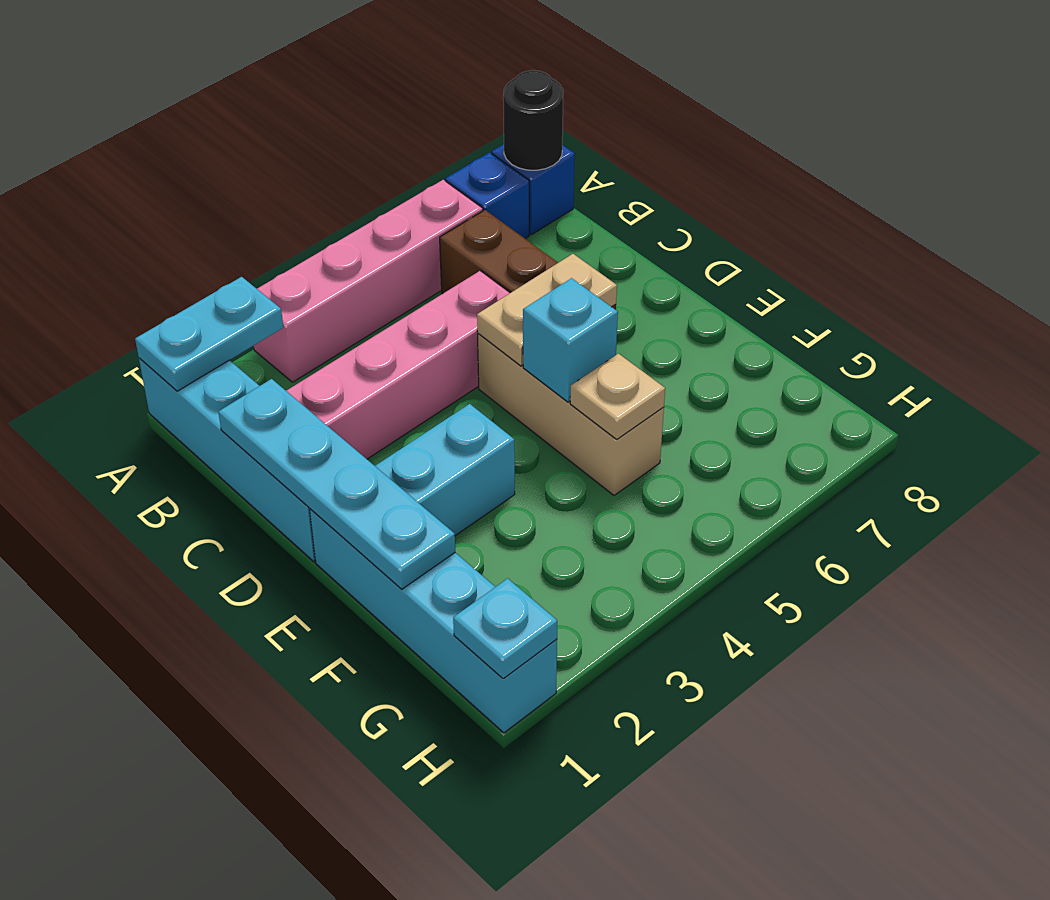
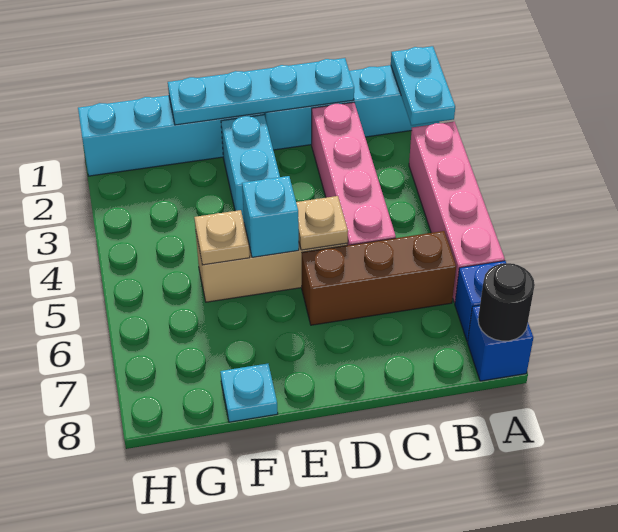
tan 1x2 plate [477,254,617,366] -> tan 1x1 plate [296,196,348,250]
cyan 1x1 plate [453,578,557,679] -> cyan 1x1 plate moved to [220,364,278,422]

